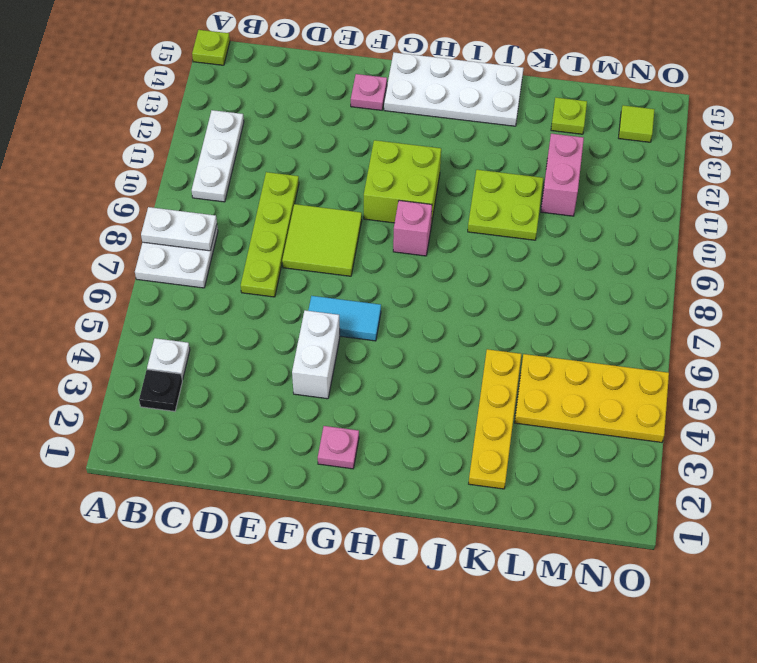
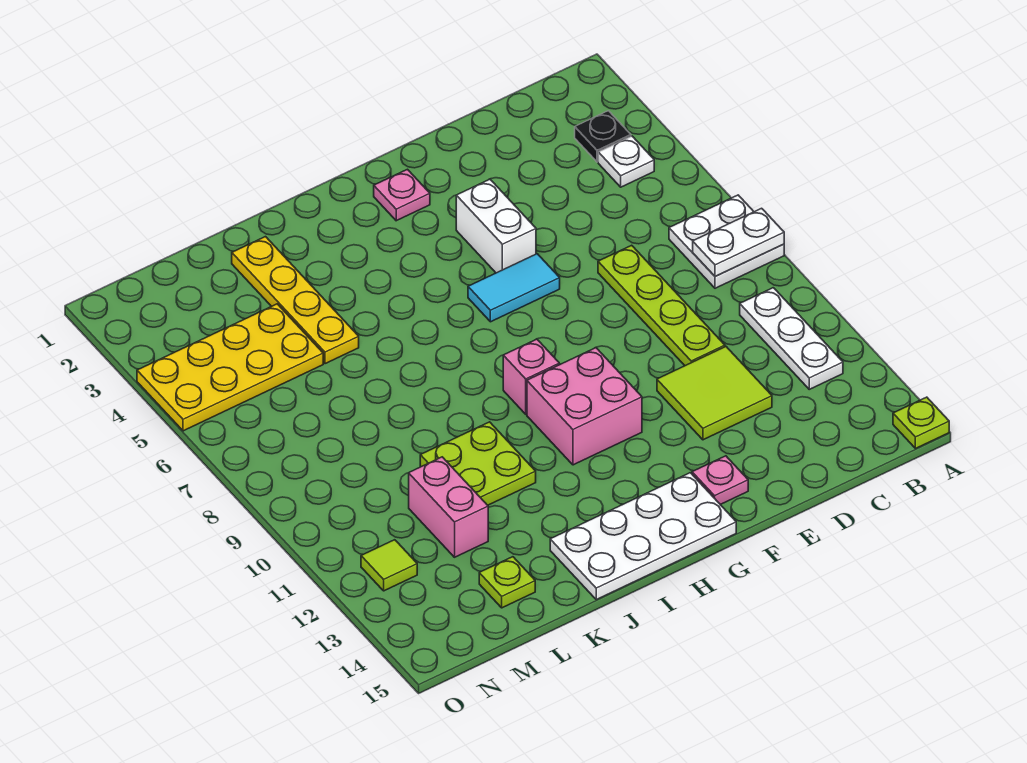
lime 2x2 tile [282,204,362,276] -> lime 2x2 tile moved to [657,347,772,440]
lime 2x2 brick [364,140,441,225] -> pink 2x2 brick [527,348,642,465]
lime 1x1 tile [619,105,655,142] -> lime 1x1 tile moved to [361,540,417,591]

